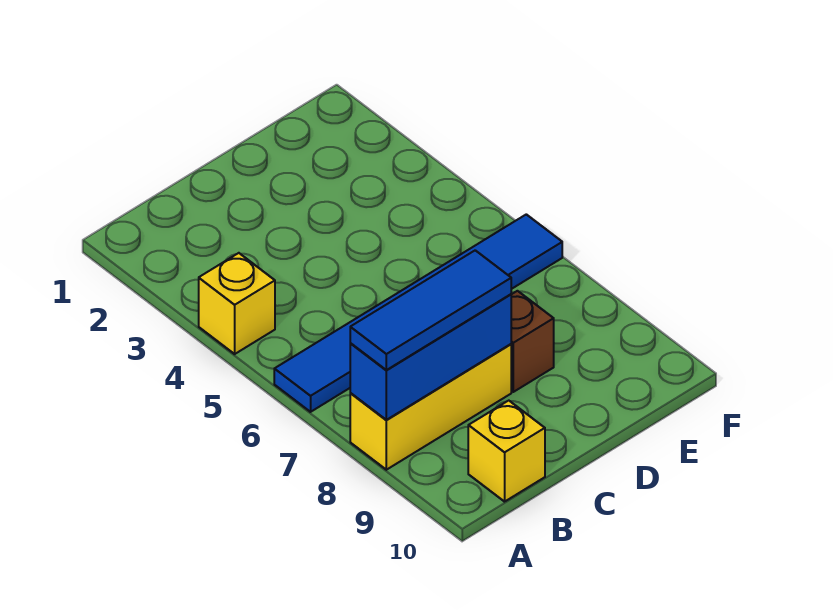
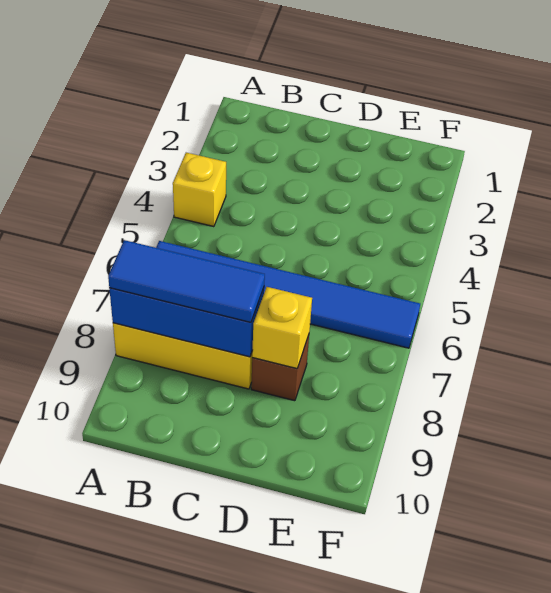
yellow 1x1 brick [468,401,545,502] -> yellow 1x1 brick moved to [252,287,312,369]

